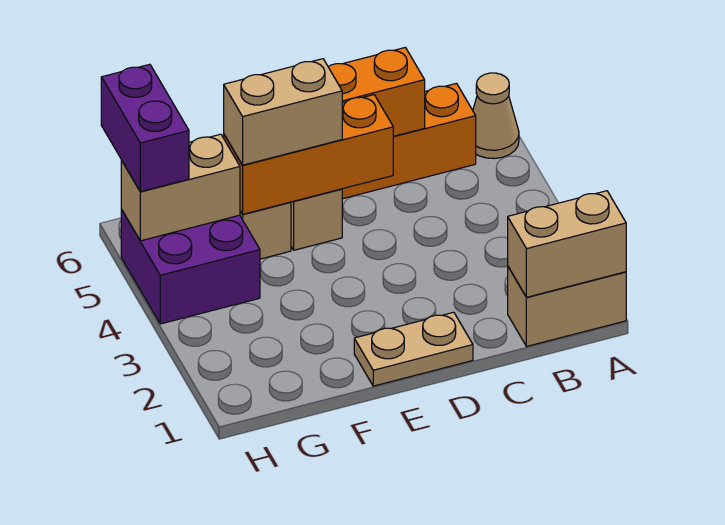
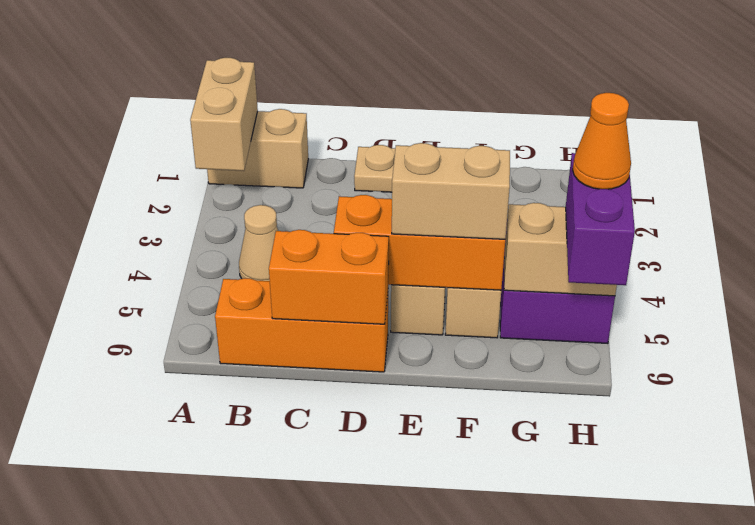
tan 1x2 brick [508,191,626,297] -> tan 1x2 brick turned to [190,58,258,171]
tan 1x1 cone [473,73,519,159] -> tan 1x1 cone moved to [239,205,278,281]
none -> orange 1x1 cone [573,93,631,189]

